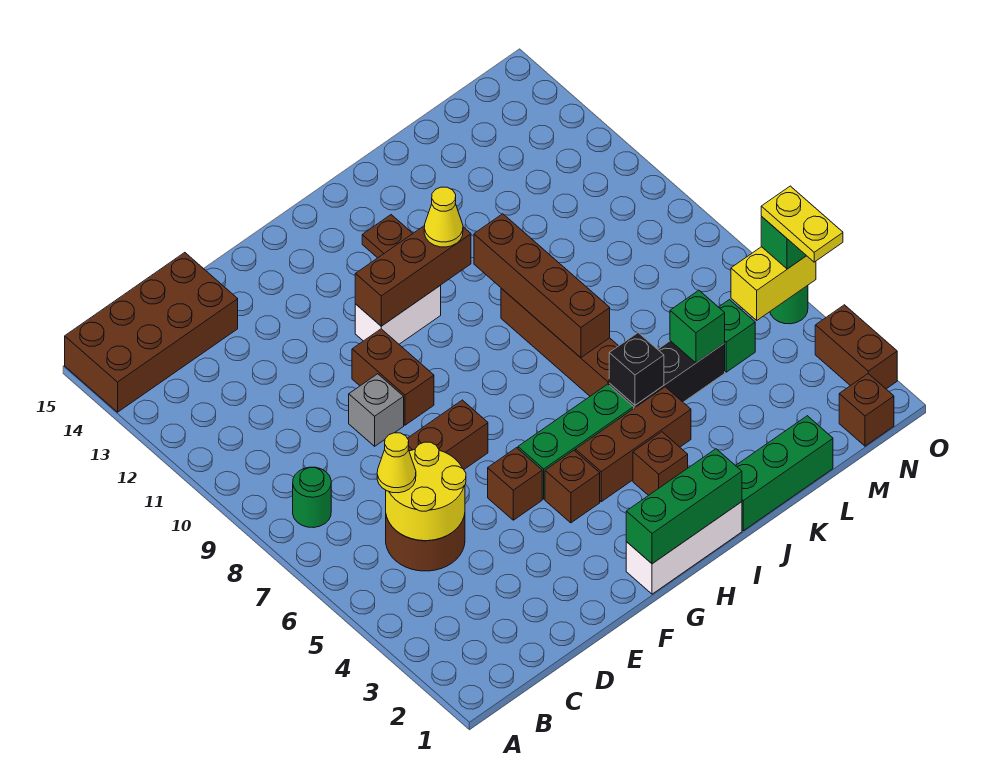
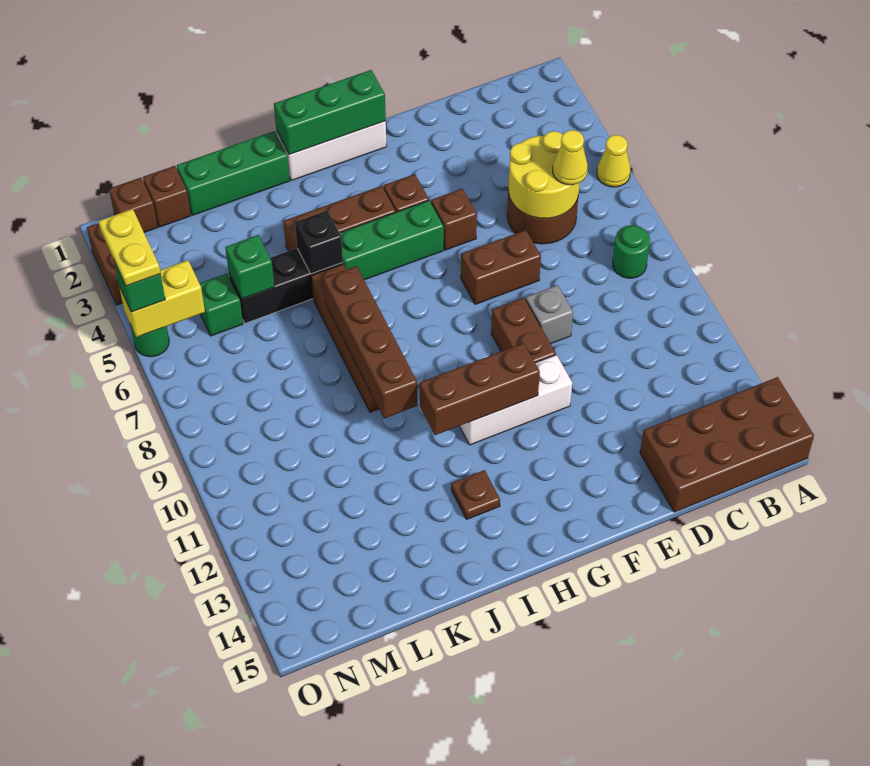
white 1x2 brick [355,286,441,344] -> white 1x3 brick [460,355,572,445]
brown 1x1 brick [633,432,688,496] -> brown 1x1 brick moved to [143,166,191,227]
yellow 1x1 cone [424,187,463,247] -> yellow 1x1 cone moved to [597,135,630,187]

